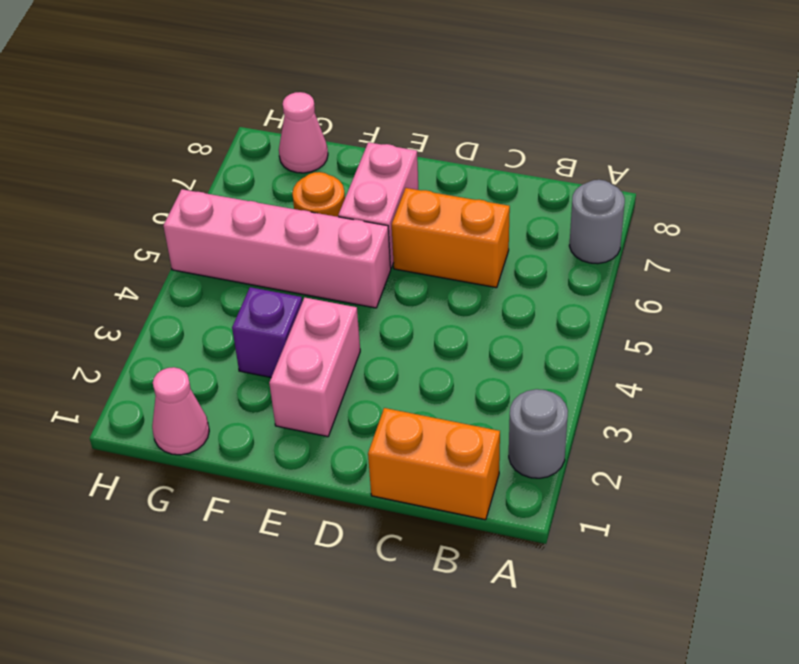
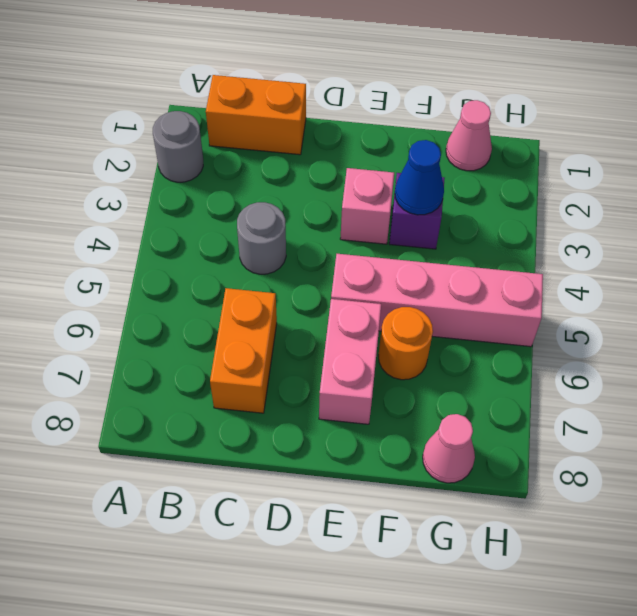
grey 1x1 round brick [569,180,625,264] -> grey 1x1 round brick moved to [237,202,286,274]
orange 1x2 brick [392,188,510,288] -> orange 1x2 brick turned to [210,288,277,413]
pink 1x2 brick [269,297,360,437] -> pink 1x1 brick [340,168,394,244]
none -> blue 1x1 cone [395,140,444,215]

